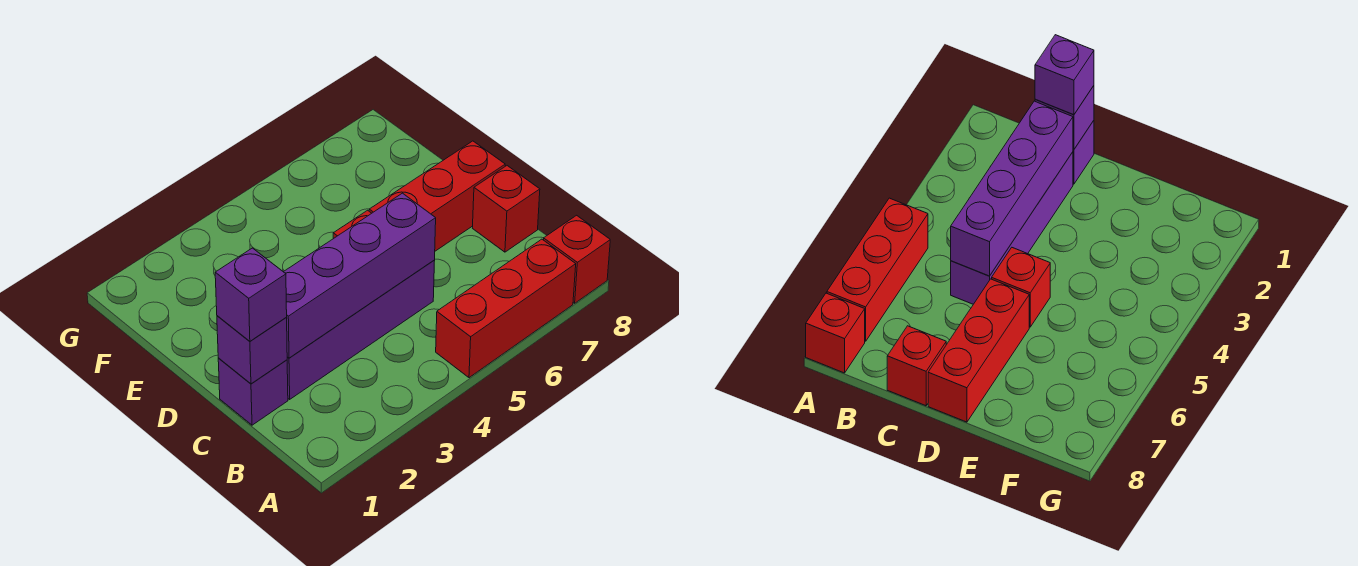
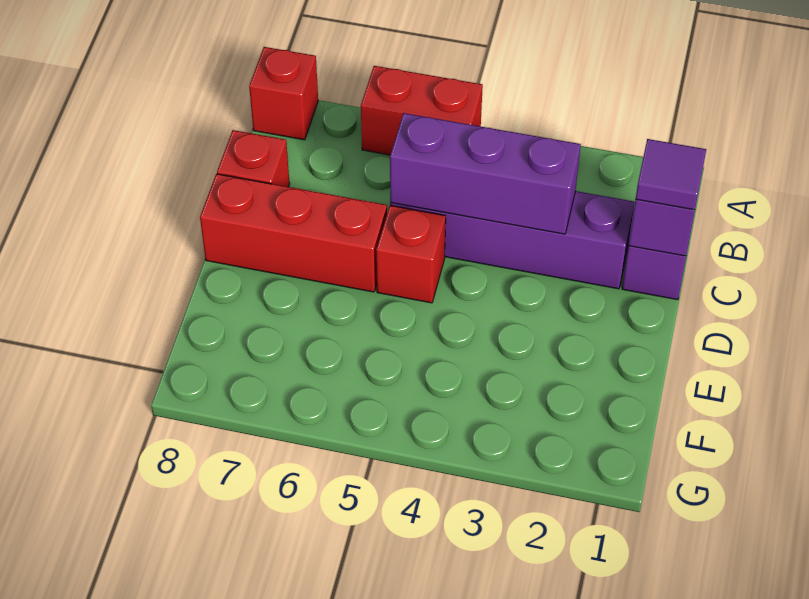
red 1x3 brick [436,239,576,378] -> red 1x2 brick [361,66,483,155]
purple 1x1 brick [215,248,287,341] -> purple 1x1 tile [636,139,706,210]
purple 1x4 brick [284,193,436,358] -> purple 1x3 brick [390,113,581,234]

